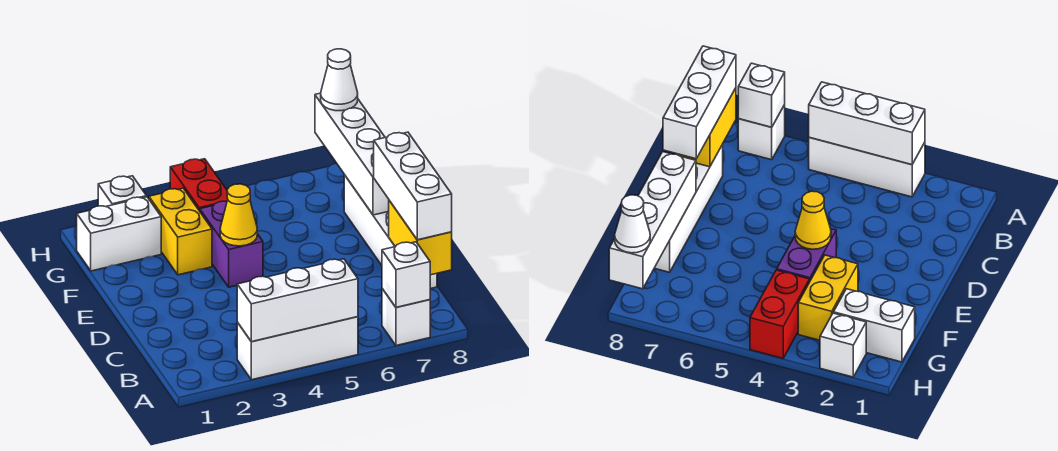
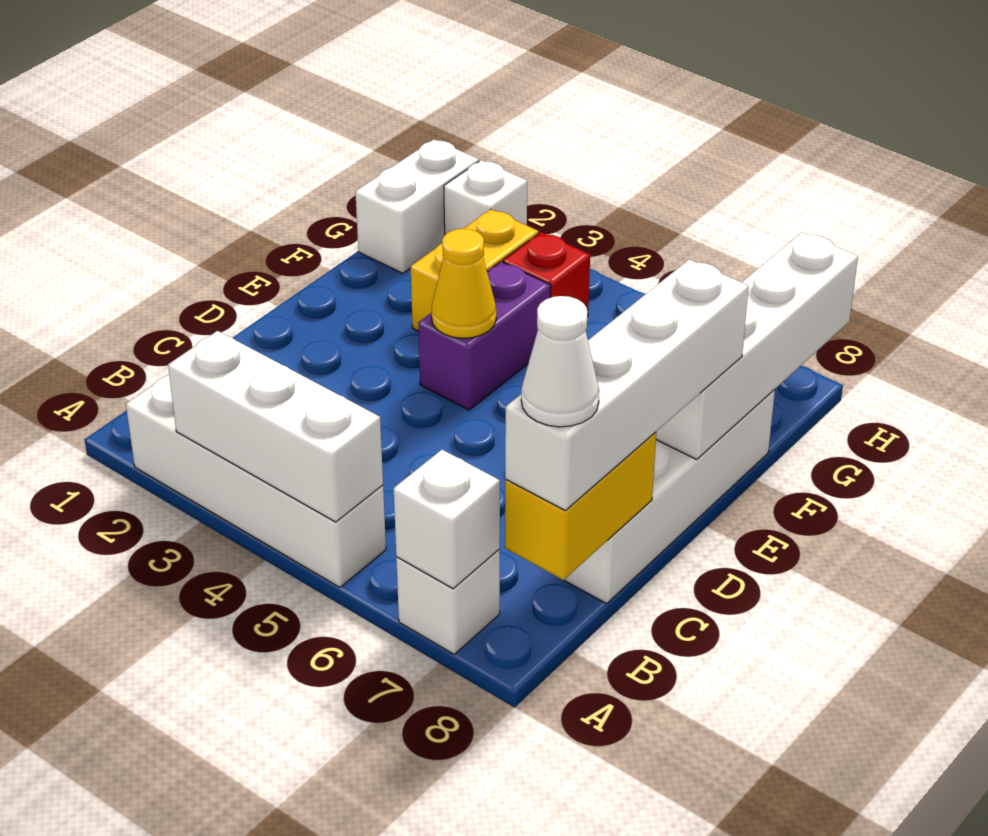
white 1x3 brick [237,317,358,380] -> white 1x4 brick [126,374,386,587]
white 1x3 brick [374,132,452,240] -> white 1x4 brick [505,259,749,510]
white 1x2 brick [77,197,161,271] -> white 1x2 brick turned to [355,139,479,273]
red 1x2 brick [170,159,228,211] -> red 1x1 brick [503,232,590,317]
white 1x1 cone [321,49,358,111] -> white 1x1 cone moved to [521,296,599,427]

